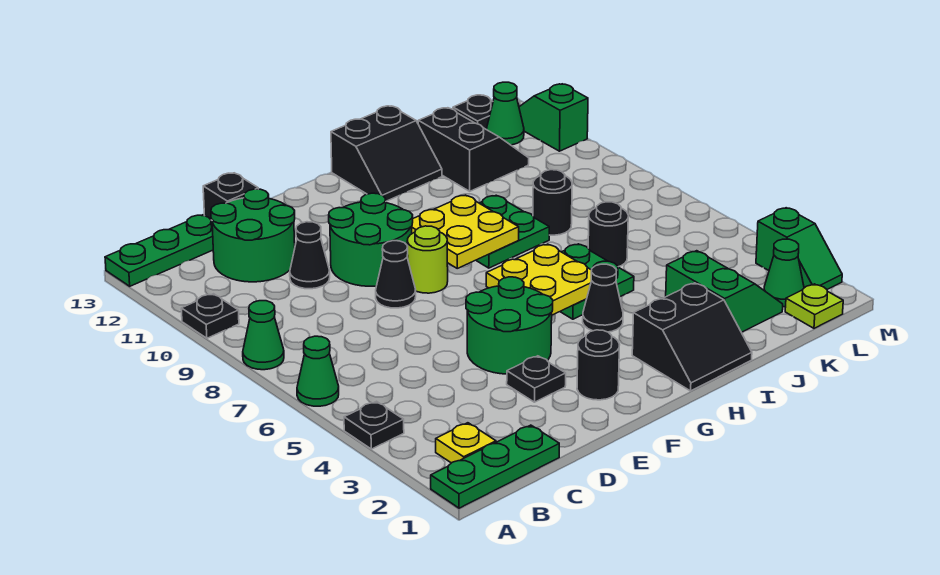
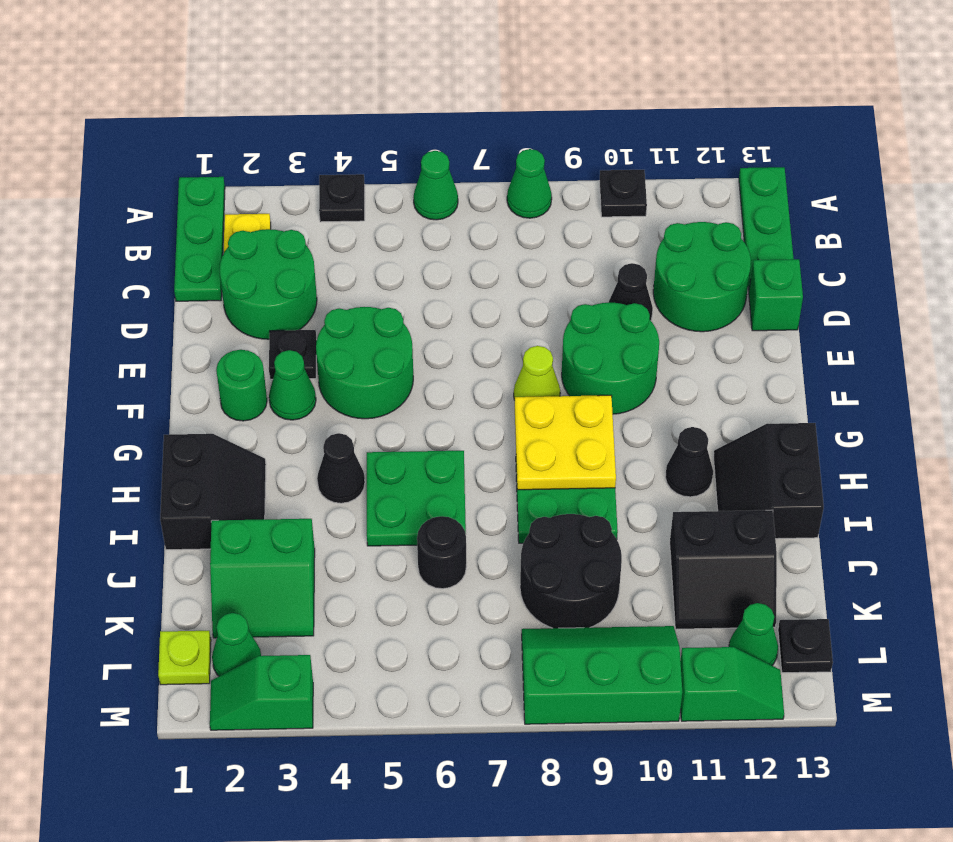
none -> green 2x2 round brick [219,229,317,339]
black 1x1 brick [203,173,258,220] -> green 1x1 brick [749,259,803,331]
black 1x1 cone [376,241,416,308] -> black 1x1 cone moved to [665,427,713,497]
black 1x1 round brick [577,330,620,400] -> green 1x1 round brick [216,350,267,421]
none -> green 1x1 cone [269,350,316,420]
lime 1x1 round brick [407,226,448,293] -> lime 1x1 cone [514,346,560,400]
yellow 2x2 plate [486,244,592,315] -> none
black 2x2 slope [632,283,752,391] -> black 2x2 slope turned to [160,434,266,550]
black 1x1 round brick [533,170,572,235] -> black 2x2 round brick [520,514,622,628]
none -> green 2x3 slope [522,626,682,724]

